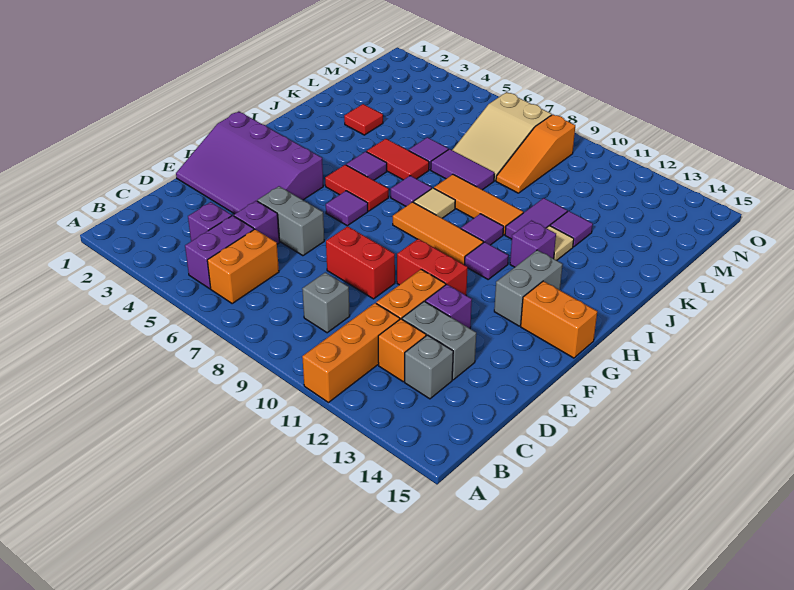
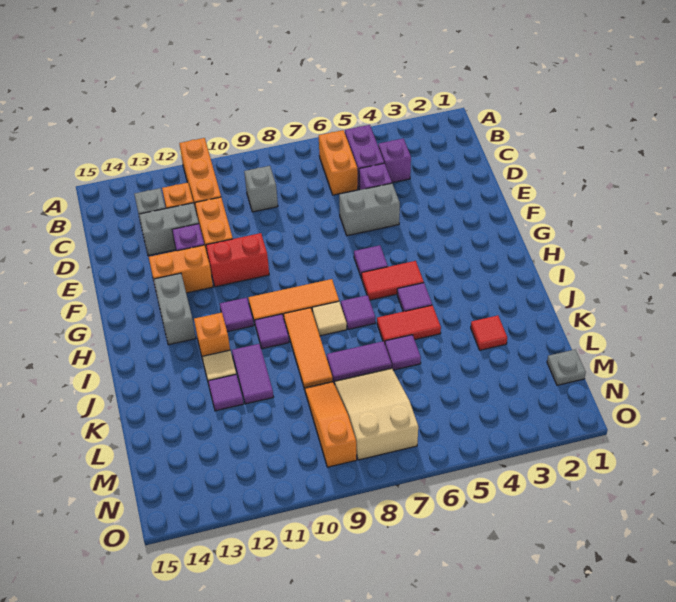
purple 3x4 slope [176,111,323,214] -> none
red 1x2 brick [326,226,395,299] -> none
orange 1x2 brick [521,281,597,358] -> orange 1x2 brick moved to [149,245,213,293]
purple 1x1 brick [510,221,556,267] -> orange 1x1 brick [194,312,230,357]
orange 1x3 tile [434,174,523,235] -> orange 1x3 tile turned to [284,308,333,389]
none -> grey 1x1 plate [547,350,586,385]

